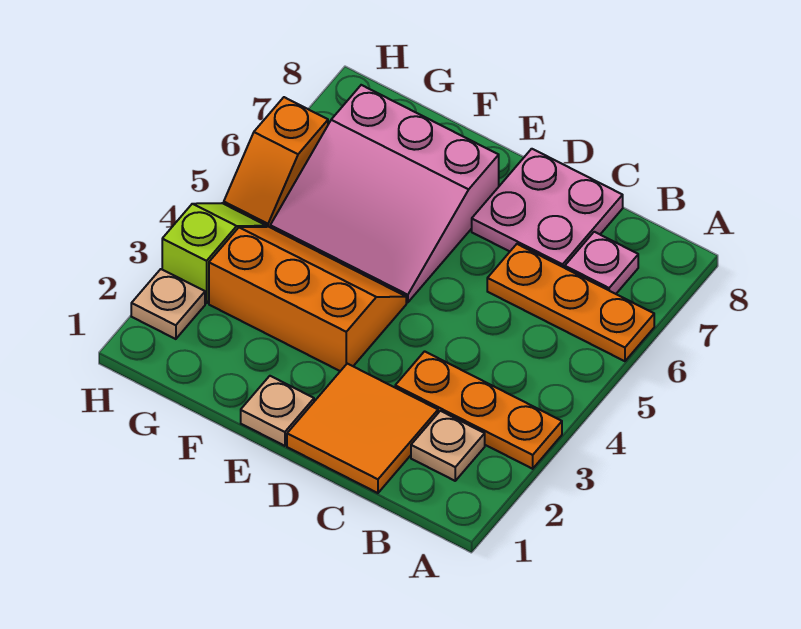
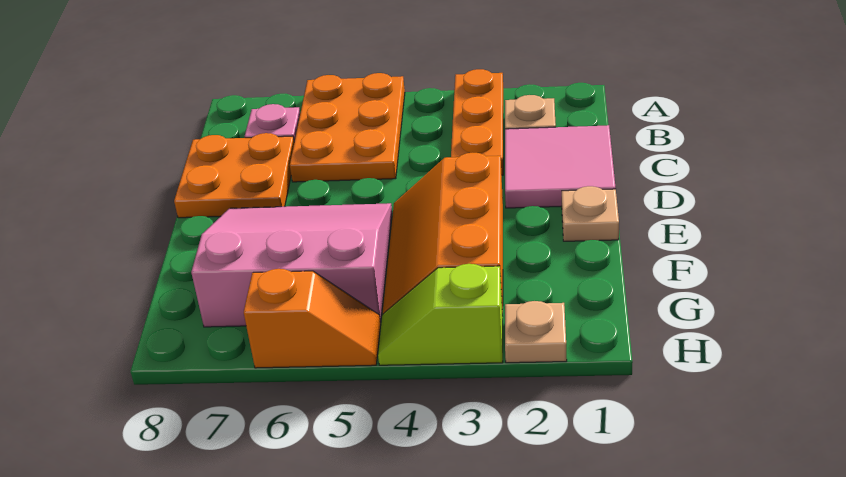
orange 1x3 plate [487,244,654,361] -> orange 2x3 plate [290,73,405,182]
orange 2x2 tile [287,364,438,493] -> pink 2x2 tile [505,125,616,208]
pink 2x2 plate [472,149,623,268] -> orange 2x2 plate [174,133,294,218]
pink 3x3 slope [270,85,499,303] -> pink 3x3 slope turned to [191,203,392,327]

